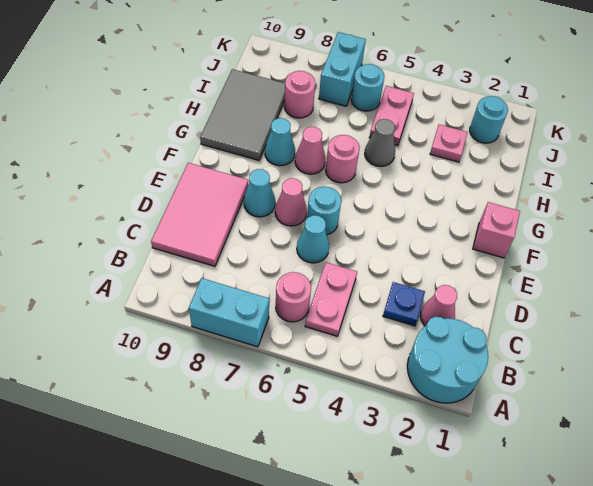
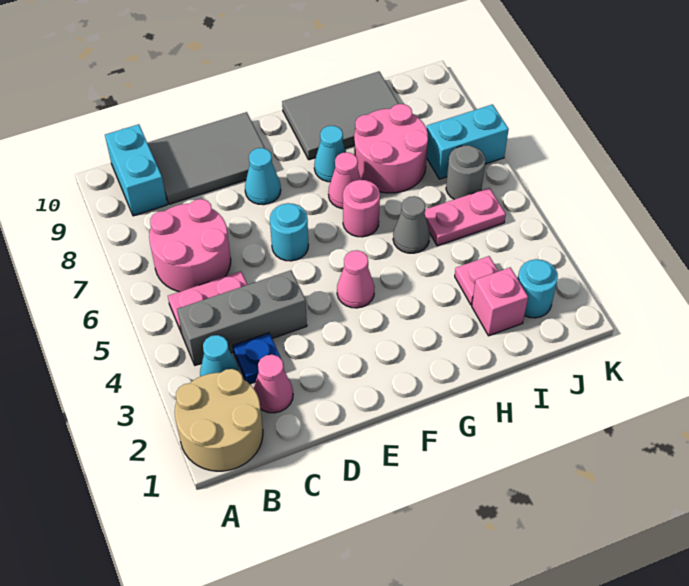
cyan 2x2 round brick [407,317,488,403] -> tan 2x2 round brick [175,369,263,471]
cyan 1x2 brick [189,278,269,347] -> cyan 1x2 brick moved to [105,124,167,216]
none -> grey 1x3 brick [177,270,307,365]
pink 1x1 round brick [276,272,311,322] -> pink 2x2 round brick [149,199,231,292]
pink 2x3 tile [151,163,248,266] -> grey 2x3 tile [148,112,265,204]
cyan 1x1 cone [297,215,329,263] -> cyan 1x1 cone moved to [200,335,239,377]
pink 1x1 cone [275,178,307,226] -> pink 1x1 cone moved to [337,250,375,308]
pink 1x1 brick [473,202,520,258] -> pink 1x1 brick moved to [472,268,528,336]
pink 1x1 round brick [284,71,315,118] -> pink 2x2 round brick [354,104,428,193]
cyan 1x1 round brick [351,64,384,111] -> grey 1x1 round brick [446,145,485,199]

